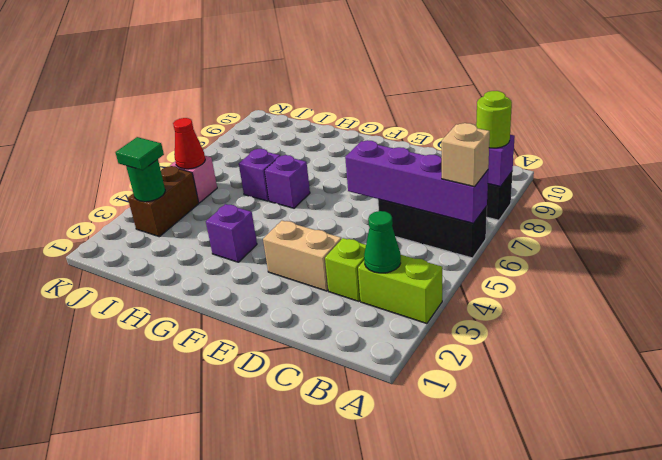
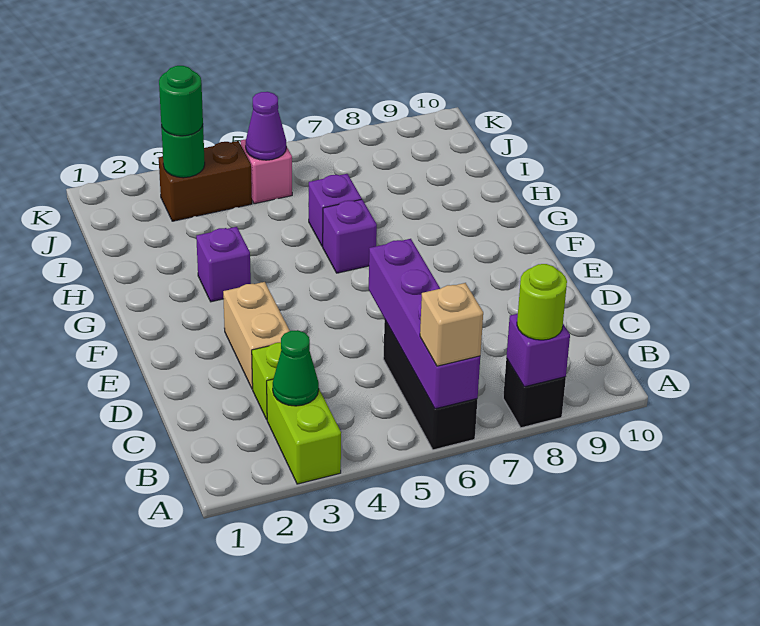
green 1x1 tile [116,137,164,170] -> green 1x1 round brick [159,66,203,136]
red 1x1 cone [173,118,205,169] -> purple 1x1 cone [246,92,286,160]

